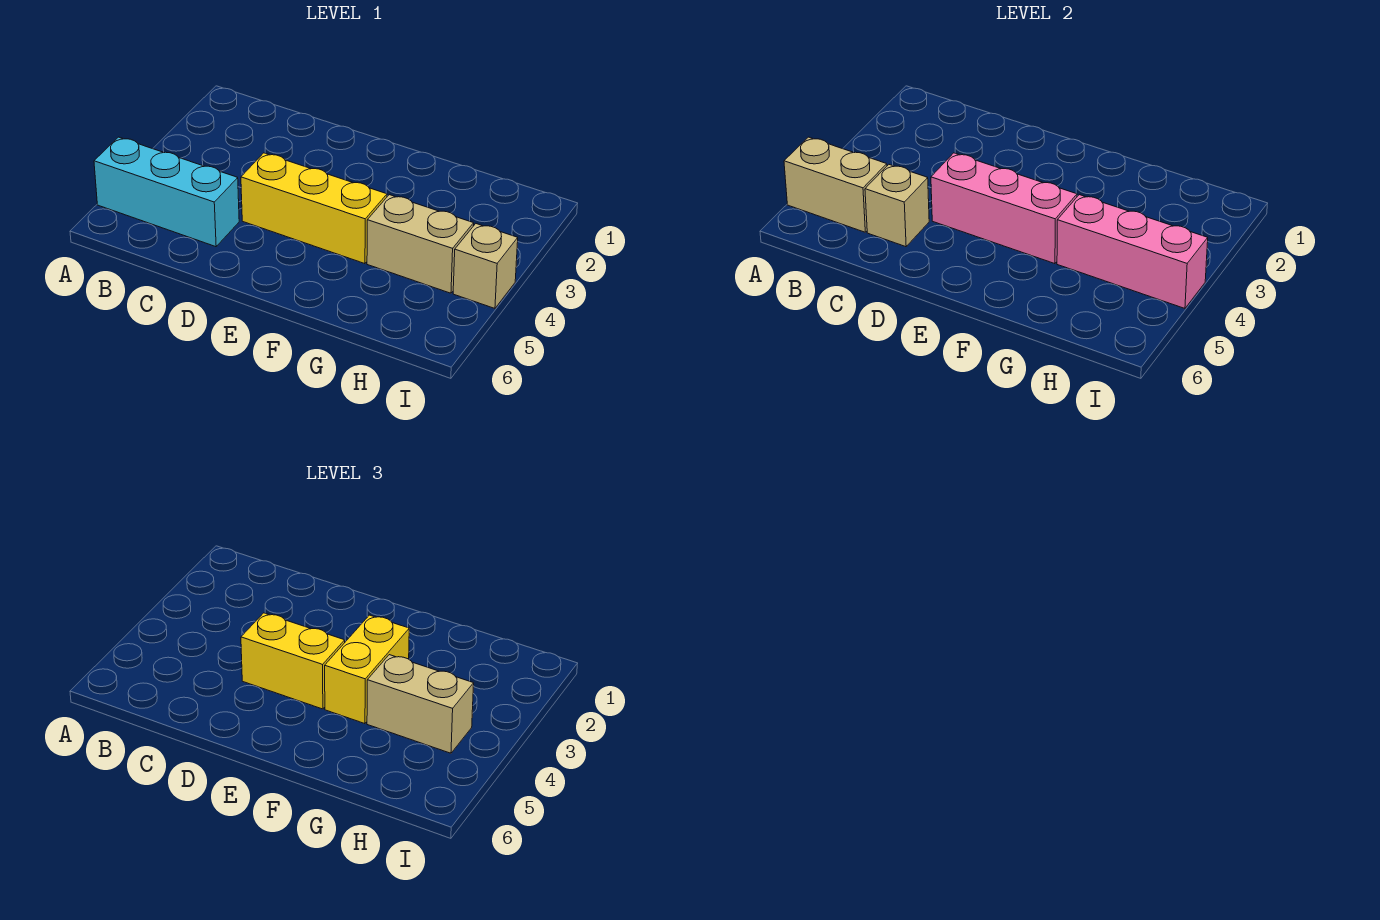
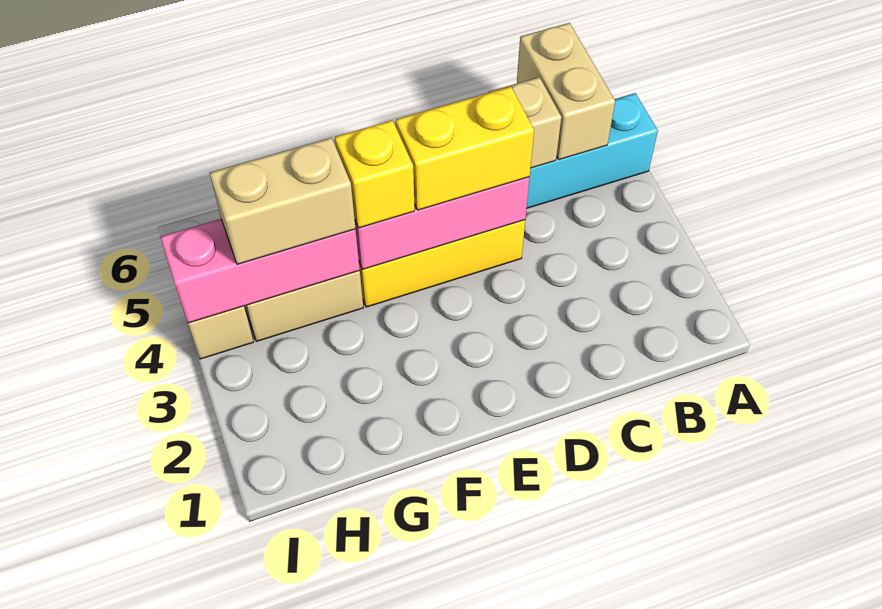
tan 1x2 brick [784,137,887,232] -> tan 1x2 brick turned to [517,23,615,160]
yellow 1x2 brick [325,615,409,724] -> yellow 1x1 brick [335,120,415,228]

